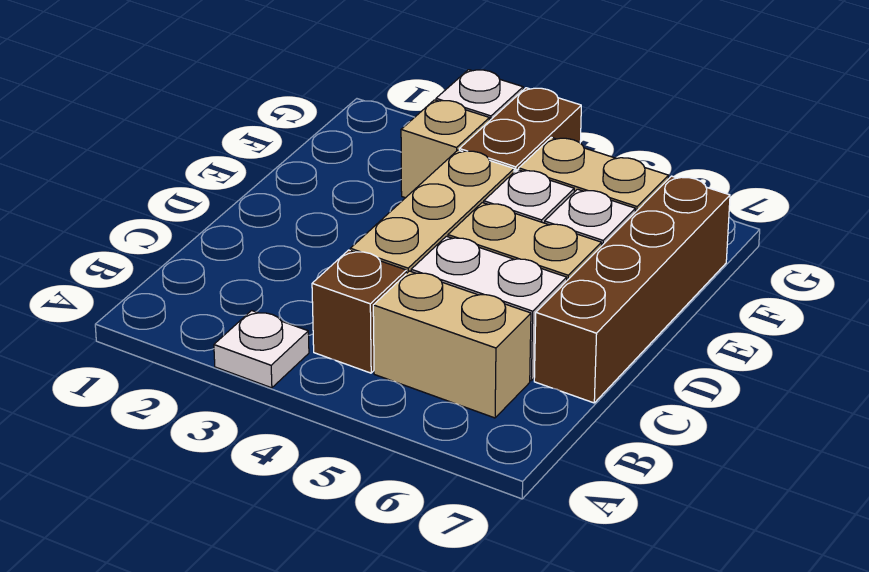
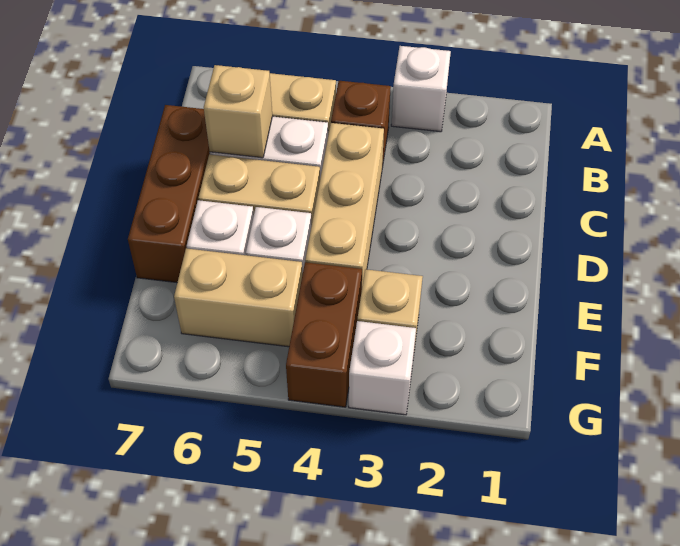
white 1x1 plate [214,311,309,388] -> white 1x1 brick [391,46,451,132]
none -> tan 1x1 brick [204,65,272,158]
brown 1x4 brick [534,176,730,403] -> brown 1x3 brick [128,105,210,283]

